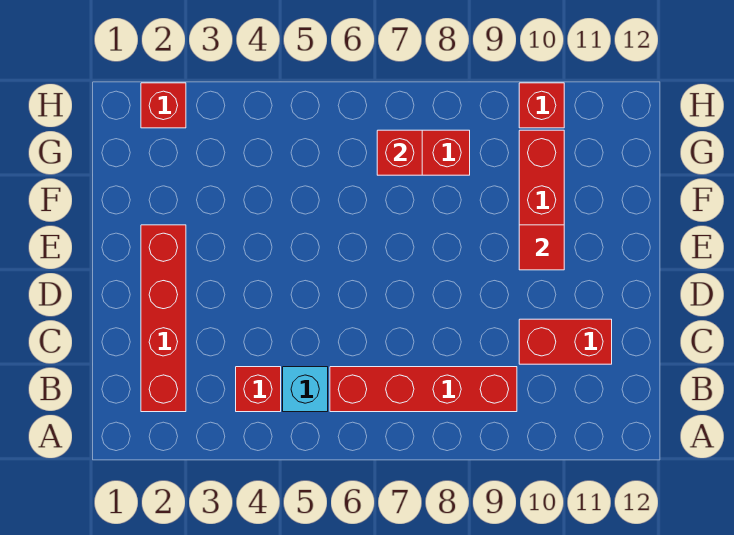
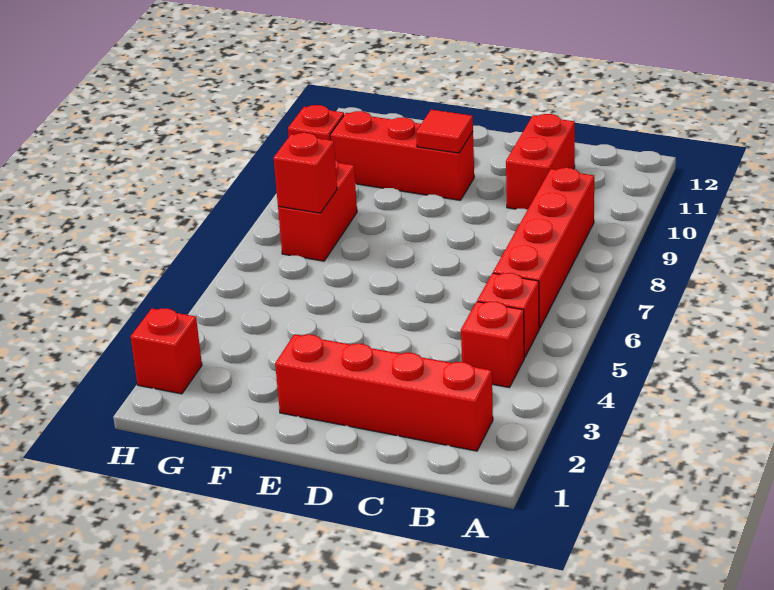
cyan 1x1 brick [283,367,328,412] -> red 1x1 brick [477,273,539,357]

